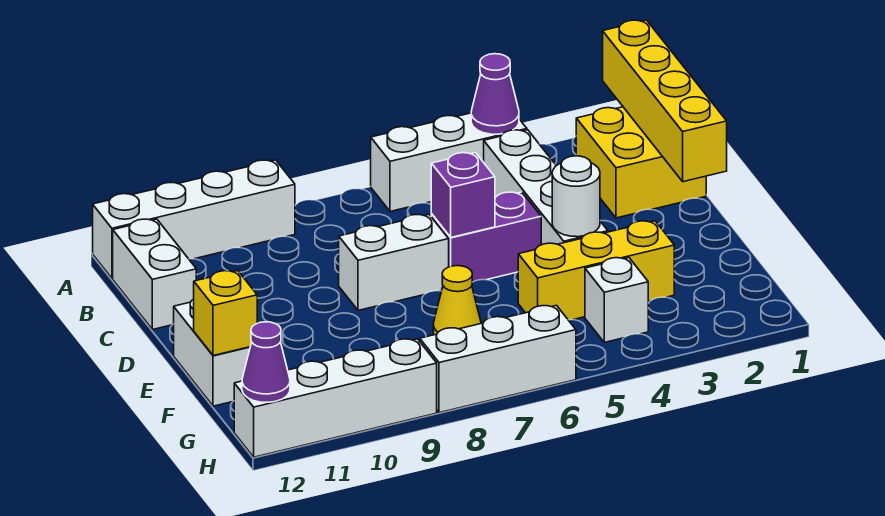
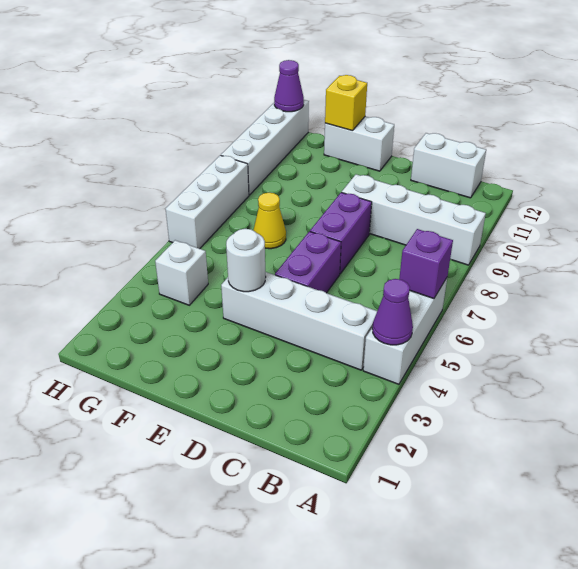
yellow 1x4 brick [603,20,727,182] -> none
white 1x4 brick [93,160,295,278] -> white 1x4 brick turned to [342,174,486,265]
yellow 2x2 brick [576,107,706,218] -> none
purple 1x1 brick [431,153,495,237] -> purple 1x1 brick moved to [399,229,453,299]
white 1x2 brick [339,215,449,310] -> purple 1x2 brick [310,192,372,274]
yellow 1x3 brick [518,221,674,320] -> none

